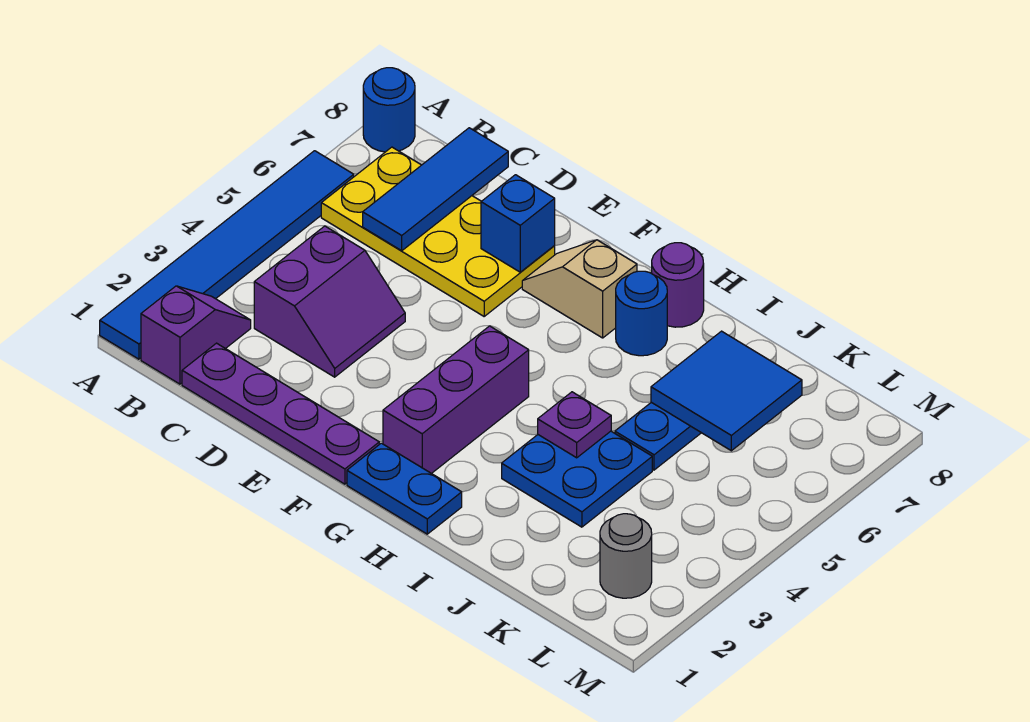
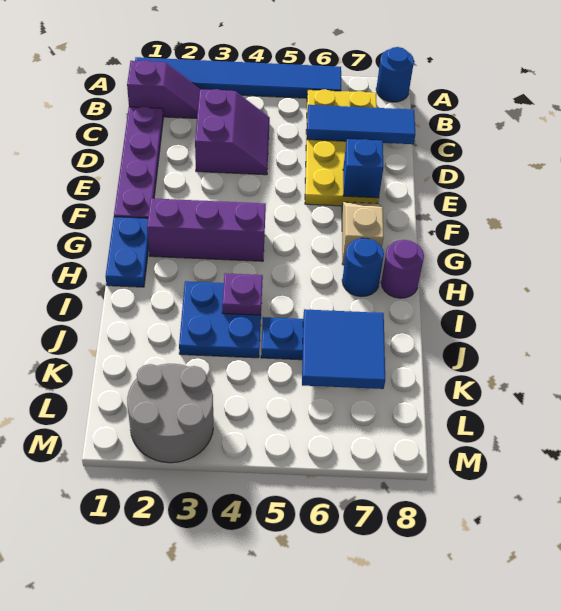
purple 2x2 slope [254,226,405,377] -> purple 2x2 slope turned to [195,89,270,175]
grey 1x1 round brick [600,514,652,598] -> grey 2x2 round brick [127,364,213,463]

